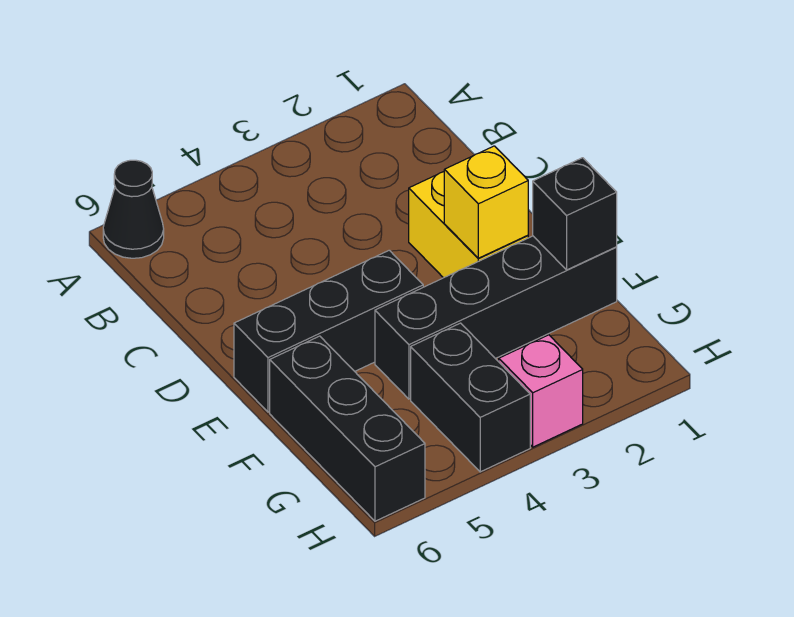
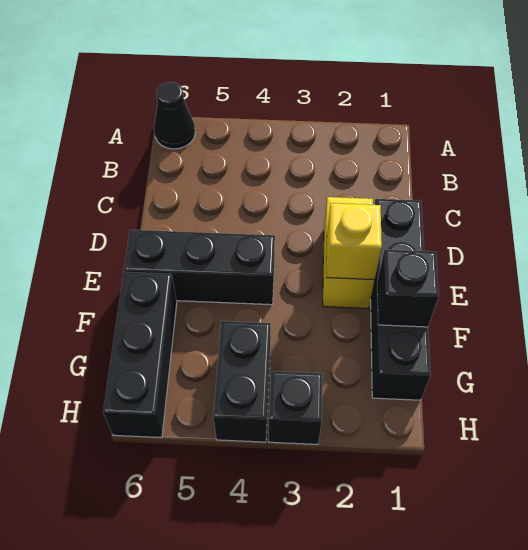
black 1x4 brick [375,236,617,399] -> black 1x4 brick turned to [371,199,431,400]
pink 1x1 brick [499,335,583,447] -> black 1x1 brick [269,371,322,444]

